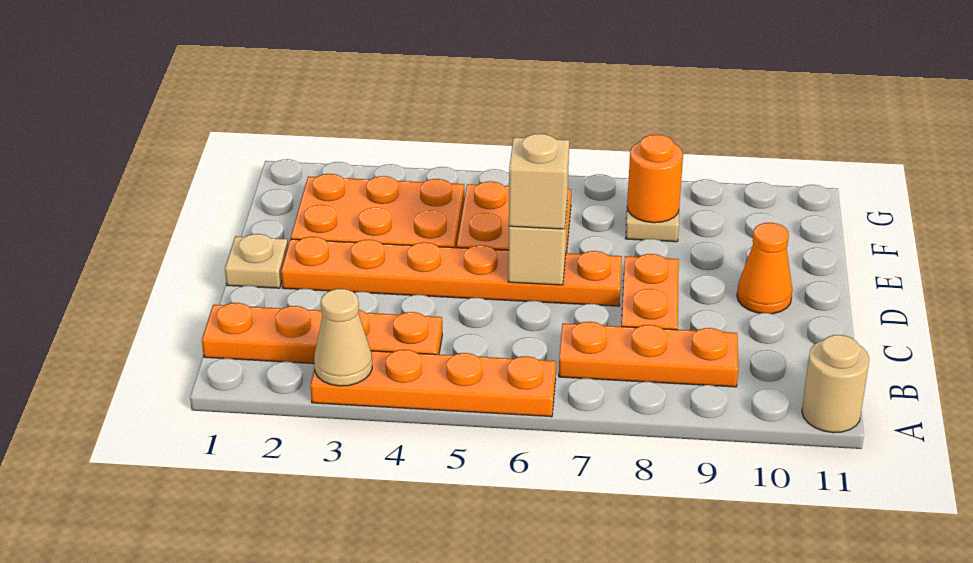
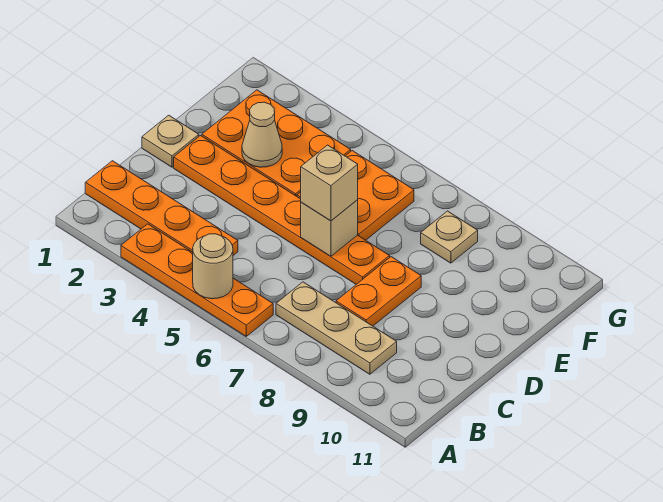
tan 1x1 cone [314,289,372,386] -> tan 1x1 cone moved to [242,102,282,167]
tan 1x1 round brick [802,335,869,433] -> tan 1x1 round brick moved to [193,234,233,299]
orange 1x3 plate [559,322,738,387] -> tan 1x3 plate [276,282,397,374]
orange 1x1 cone [737,223,792,314] -> none
orange 1x1 round brick [627,134,683,223] -> none

